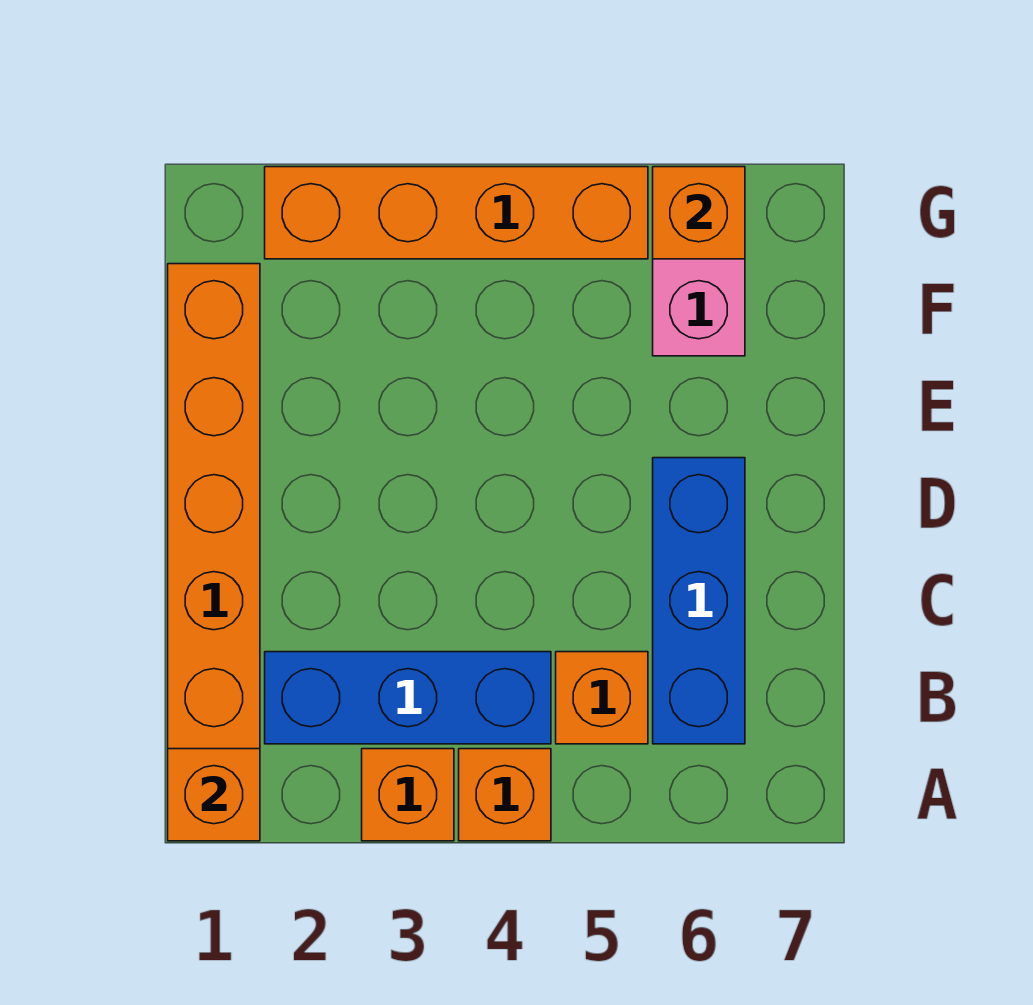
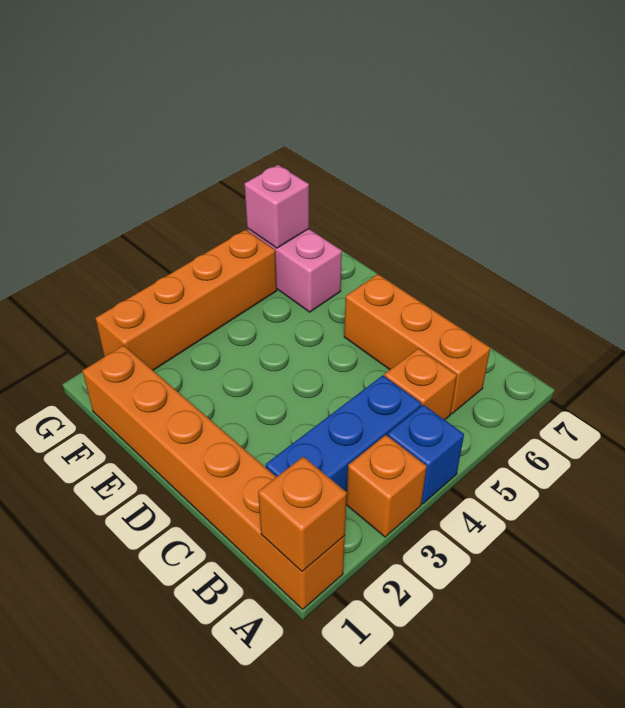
orange 1x1 brick [459,749,551,841] -> blue 1x1 brick [388,405,464,504]
blue 1x3 brick [653,458,745,744] -> orange 1x3 brick [344,274,490,414]
orange 1x1 brick [653,167,745,259] -> pink 1x1 brick [244,165,309,248]

